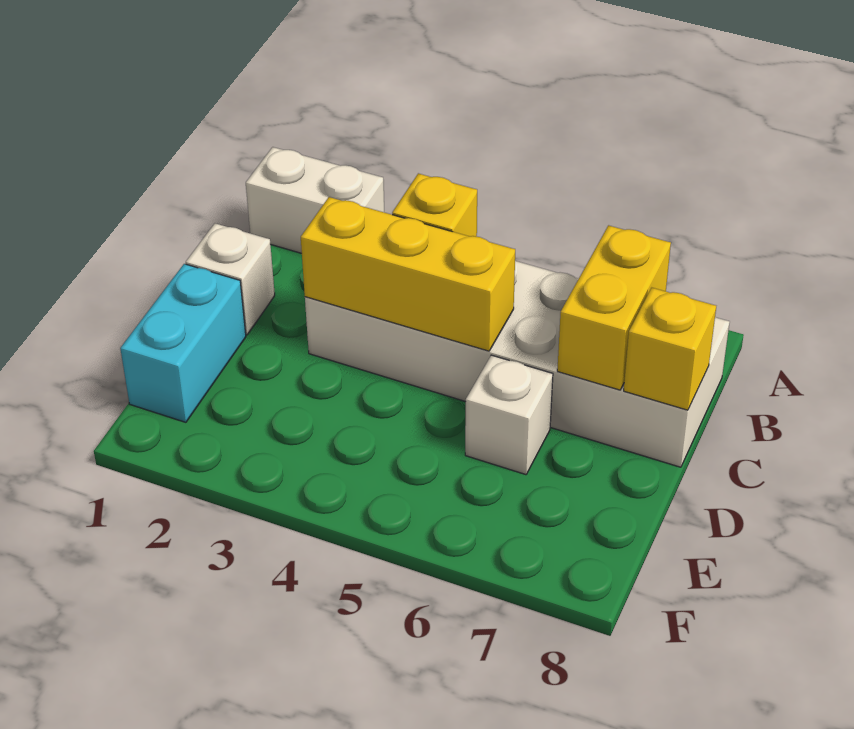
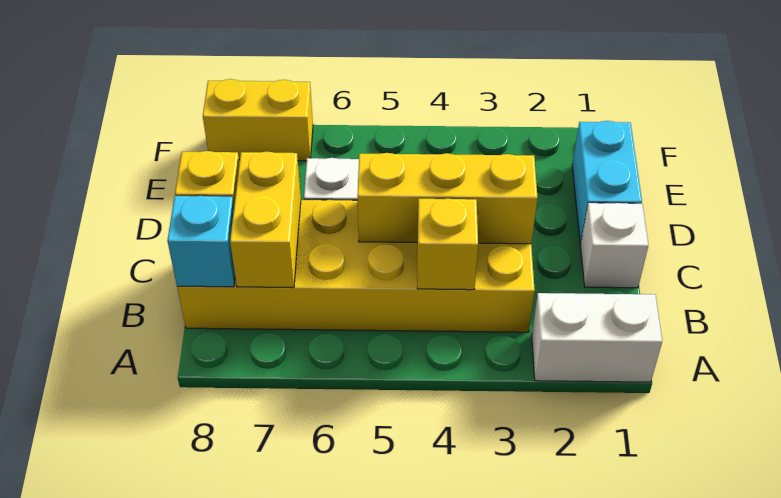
white 2x6 brick [305,261,730,467] -> yellow 2x6 brick [177,200,535,332]
none -> cyan 1x1 brick [167,196,235,287]
none -> yellow 1x2 brick [203,79,313,161]

